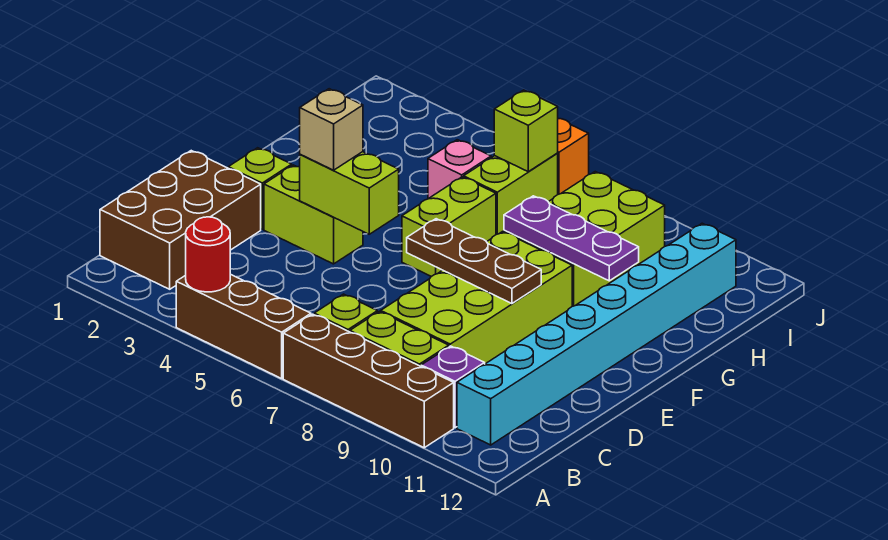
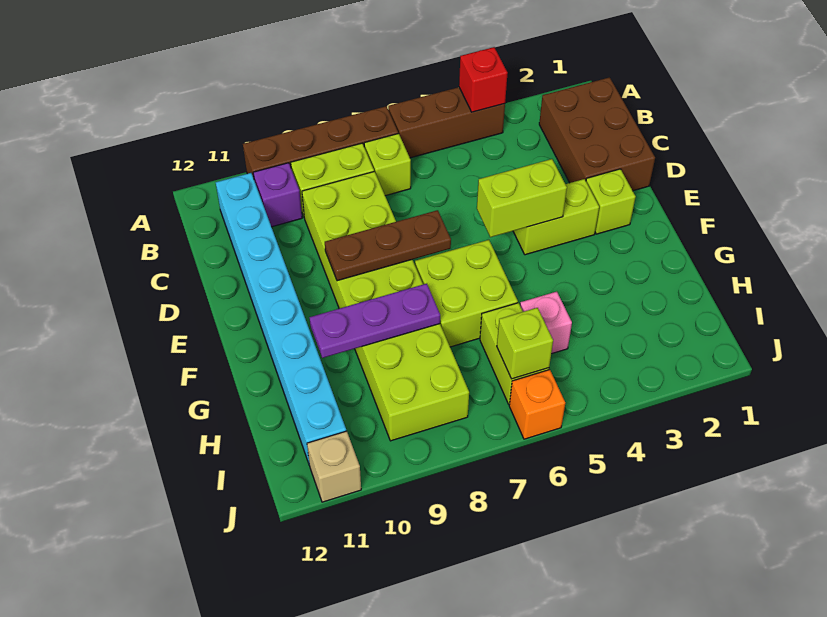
red 1x1 round brick [186,217,230,292] -> red 1x1 brick [459,47,508,112]
tan 1x1 brick [300,89,363,170] -> tan 1x1 brick moved to [307,431,361,502]
lime 1x2 brick [402,177,496,277] -> lime 2x2 brick [415,240,518,347]

